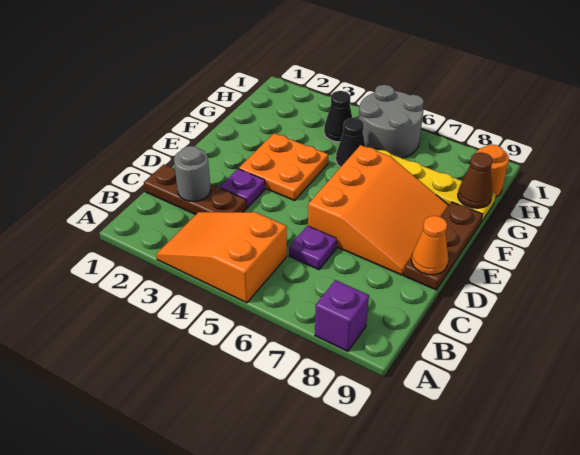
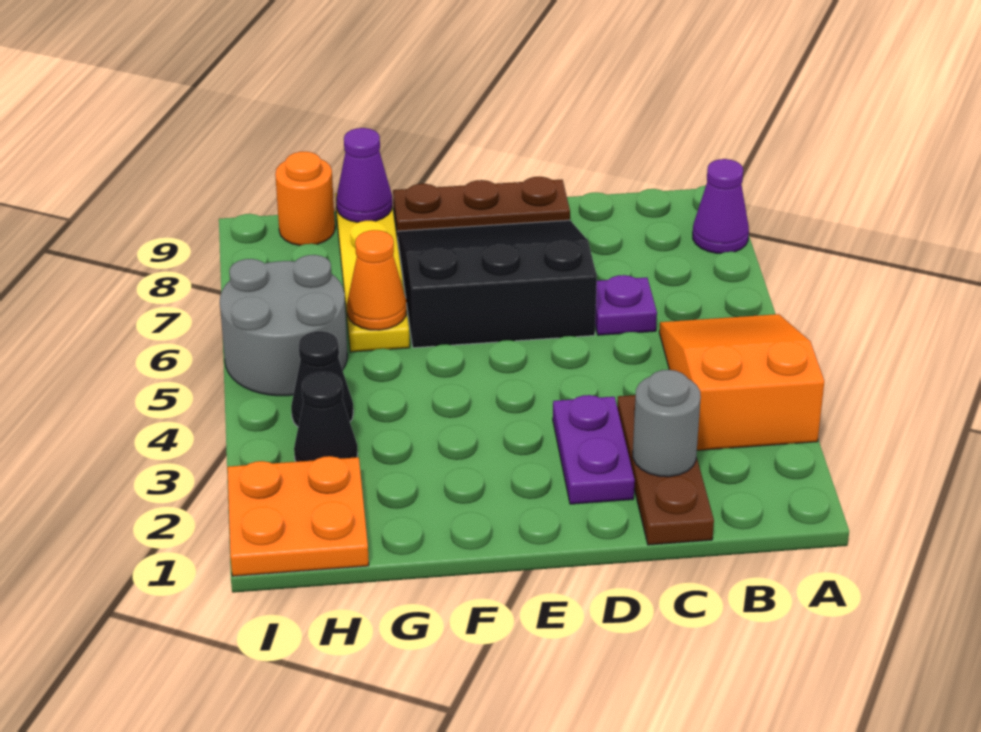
orange 2x3 slope [156,212,287,303] -> orange 2x3 slope turned to [659,314,824,450]
purple 1x1 brick [315,280,369,351] -> purple 1x1 cone [693,159,749,253]
purple 1x1 plate [220,169,265,208] -> purple 1x2 plate [553,395,635,504]
orange 3x3 slope [308,145,449,275] -> black 3x3 slope [398,220,597,348]
orange 1x1 cone [412,216,448,275] -> orange 1x1 cone moved to [347,230,407,330]
orange 2x2 plate [239,133,328,200] -> orange 2x2 plate moved to [227,456,369,576]
black 1x1 cone [336,118,366,167] -> black 1x1 cone moved to [294,372,358,462]
brown 1x1 cone [458,153,493,208] -> purple 1x1 cone [336,128,392,222]

